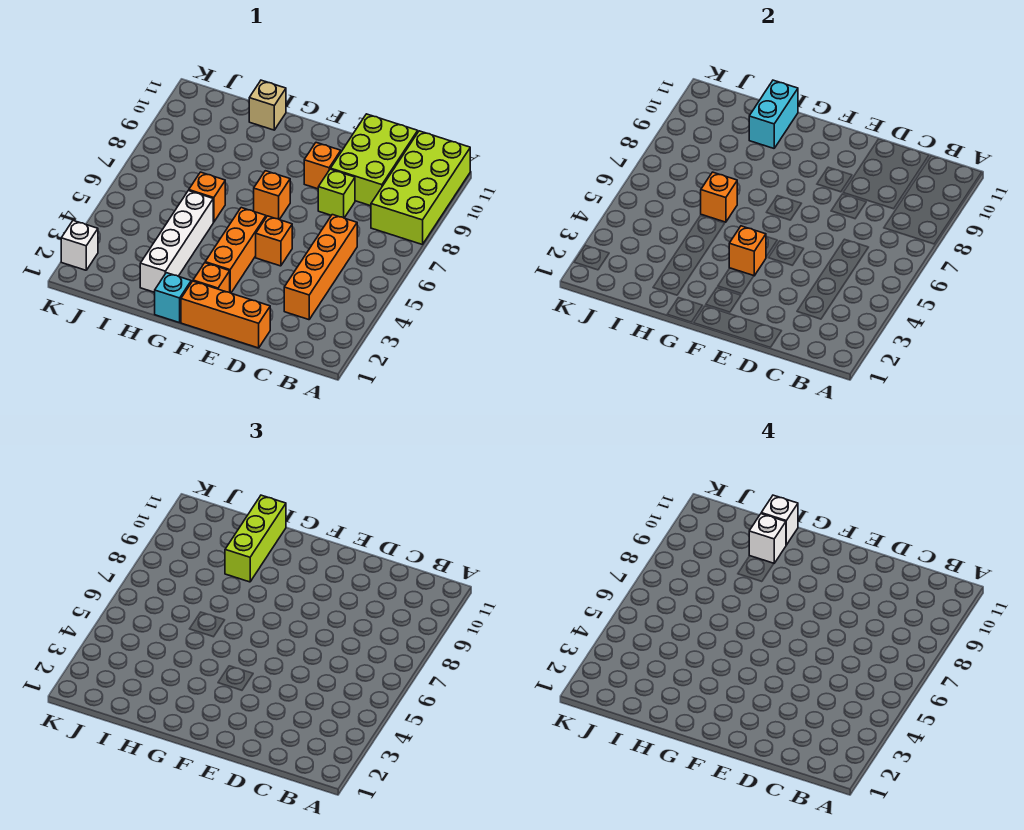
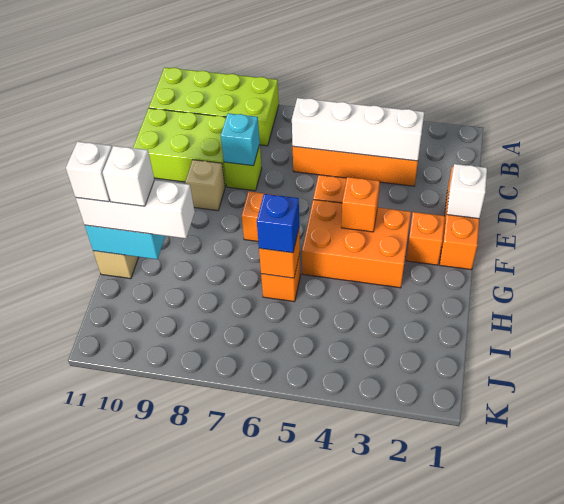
orange 1x1 brick [304,143,341,189] -> tan 1x1 brick [185,160,225,211]
orange 1x3 brick [205,208,266,293] -> orange 2x3 brick [302,200,411,288]
cyan 1x1 brick [155,273,191,323] -> cyan 1x1 brick moved to [221,113,260,166]
white 1x4 brick [140,191,213,292] -> white 1x4 brick moved to [292,98,424,161]
none -> blue 1x1 brick [257,194,299,253]
lime 1x3 brick [225,495,286,582] -> white 1x3 brick [76,180,195,238]
white 1x1 brick [61,221,98,270] -> white 1x1 brick moved to [447,164,487,219]

